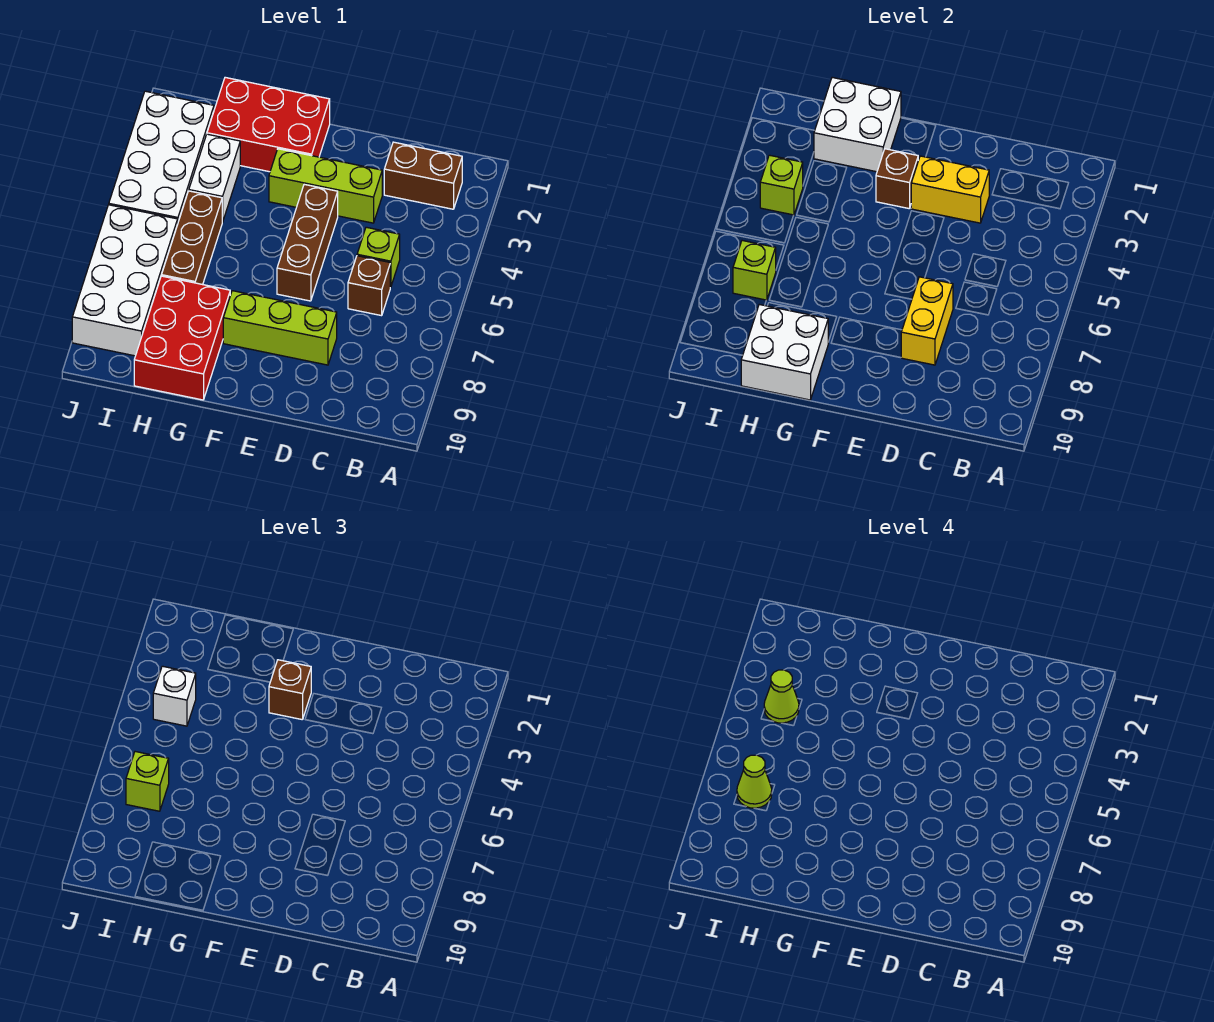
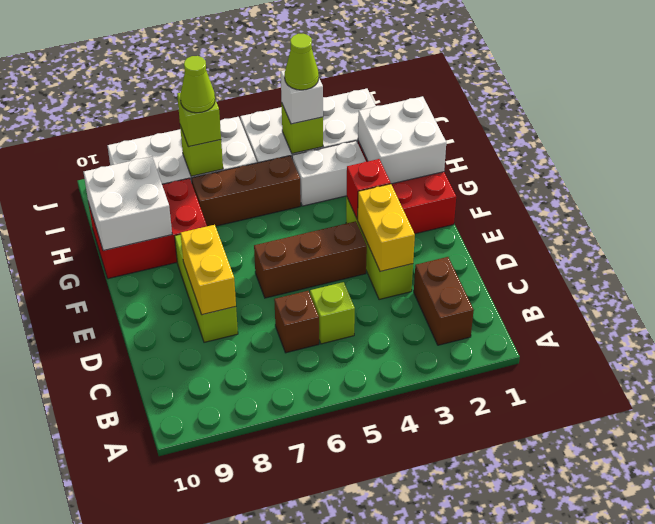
yellow 1x2 brick [901,277,953,365] -> yellow 1x2 brick turned to [181,225,236,315]
brown 1x1 brick [876,149,918,209] -> red 1x1 brick [347,159,391,219]
brown 1x1 brick [269,660,311,720] -> none

